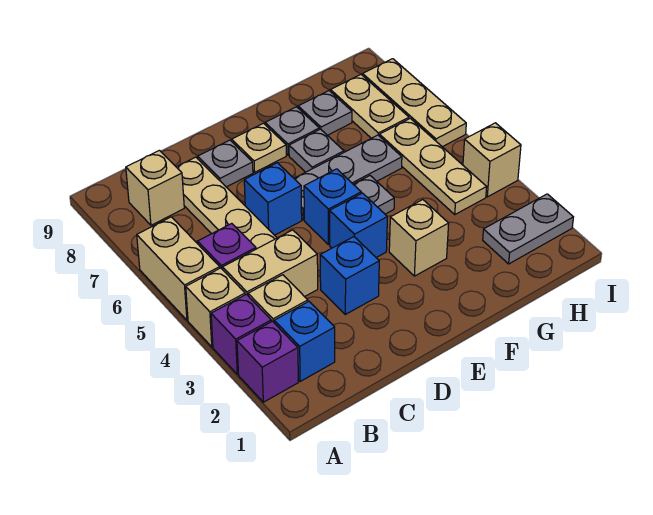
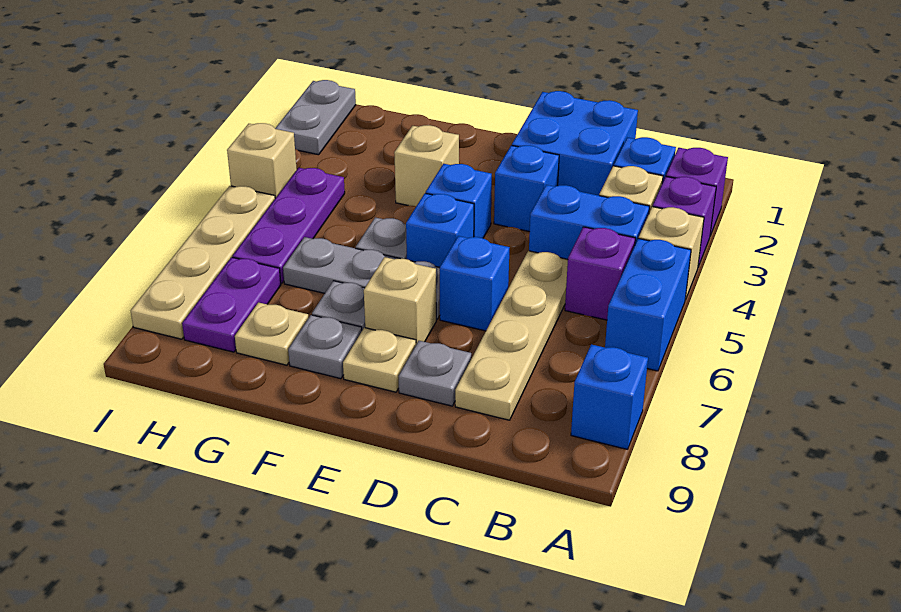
tan 1x2 brick [137,217,220,320] -> blue 1x2 brick [605,238,691,371]
none -> blue 1x1 brick [571,344,648,449]
tan 1x2 brick [223,230,318,297] -> blue 1x2 brick [529,185,650,259]
tan 1x1 brick [126,150,184,225] -> tan 1x1 brick moved to [364,257,436,344]
none -> blue 2x2 brick [512,91,638,196]
grey 1x1 plate [298,91,352,135] -> tan 1x1 plate [235,303,308,365]
grey 1x2 plate [483,194,573,264] -> grey 1x2 plate turned to [275,80,356,155]
tan 1x3 plate [379,118,487,214] -> purple 1x3 plate [233,168,345,283]
tan 1x2 plate [331,75,409,138] -> purple 1x2 plate [182,257,281,352]
tan 1x3 plate [363,59,466,147] -> tan 1x4 plate [131,186,275,339]

